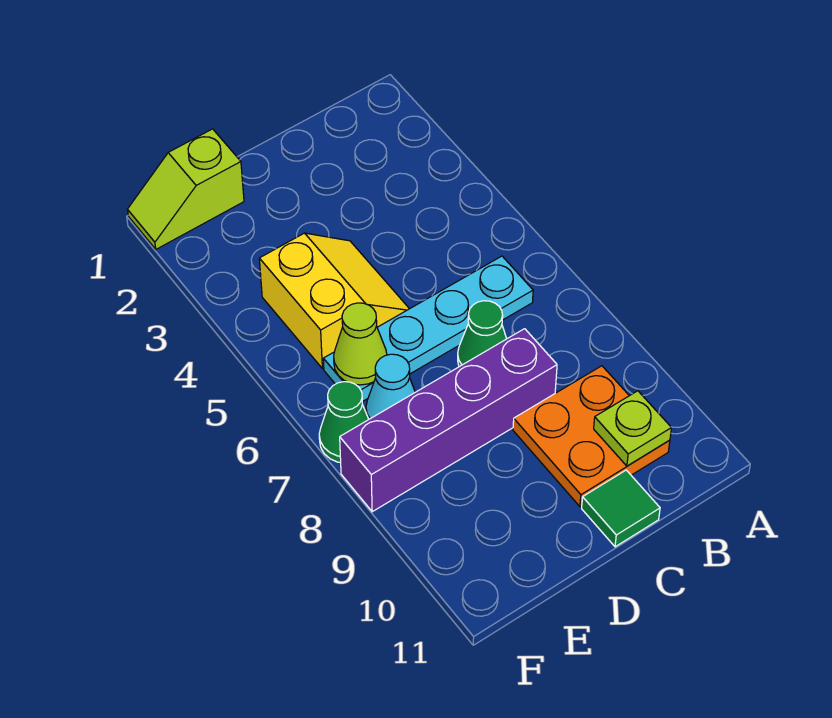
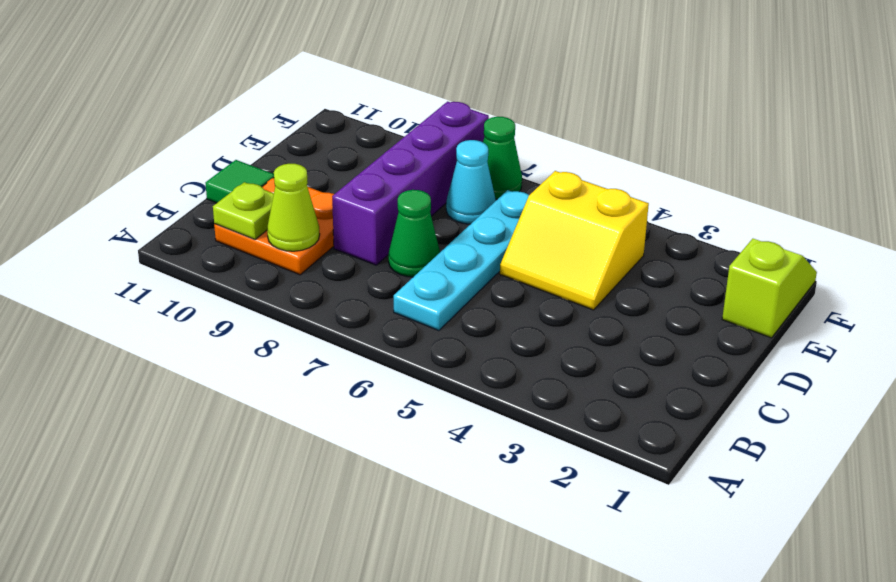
lime 1x1 cone [334,303,387,385] -> lime 1x1 cone moved to [267,164,320,251]

